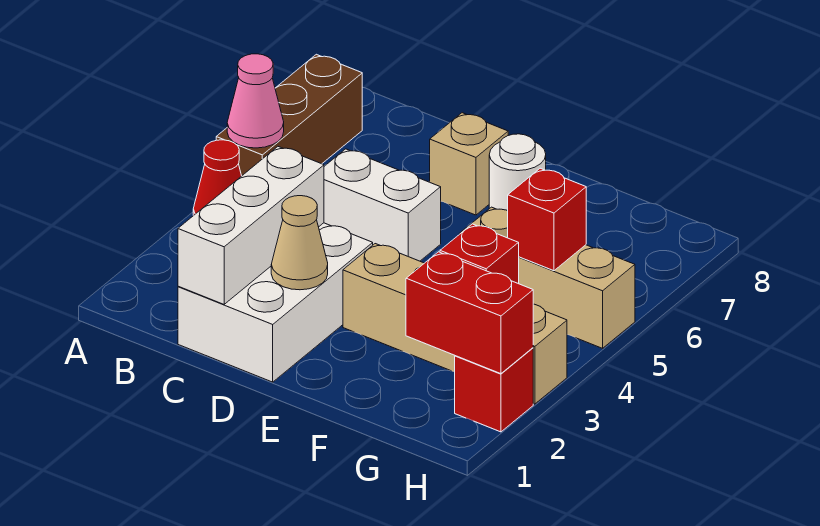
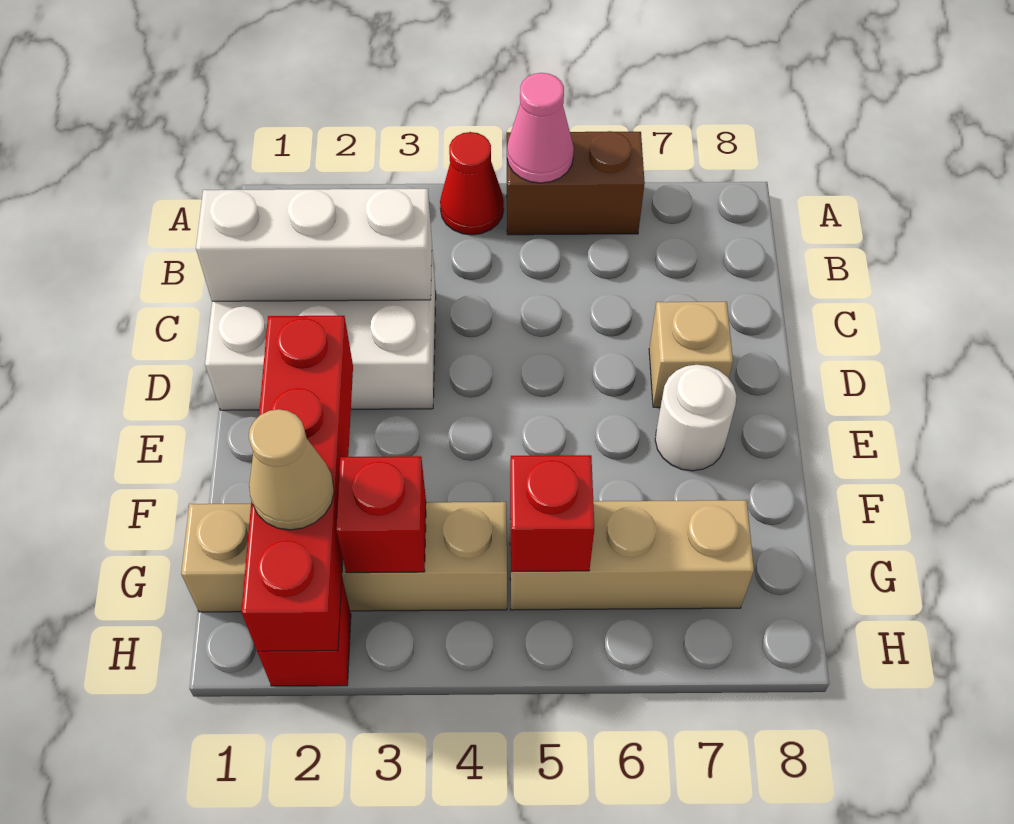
brown 1x3 brick [216,54,362,176] -> brown 1x2 brick [507,131,645,235]
white 1x2 brick [324,149,441,261] -> none
tan 1x1 cone [271,196,328,290] -> tan 1x1 cone moved to [249,409,334,530]
tan 1x4 brick [343,244,567,404] -> tan 1x4 brick turned to [181,502,507,612]
tan 1x3 brick [459,207,635,348] -> tan 1x3 brick turned to [510,500,754,610]
red 1x2 brick [406,252,533,374] -> red 1x4 brick [241,316,353,652]

